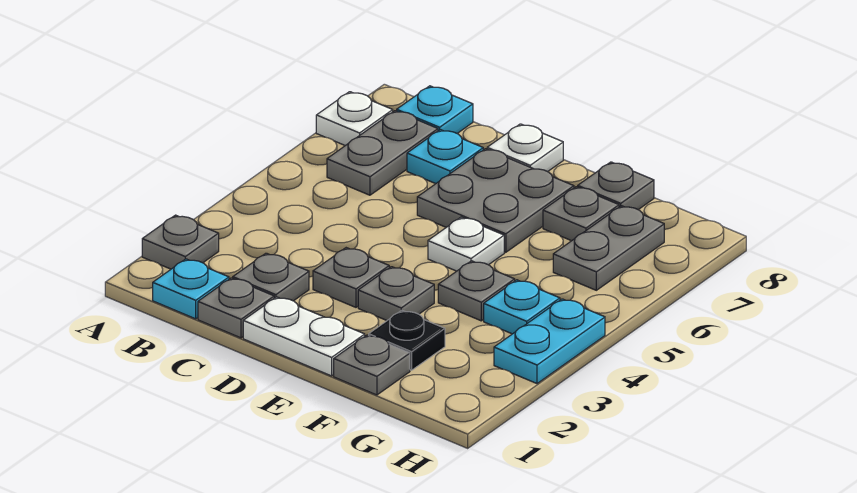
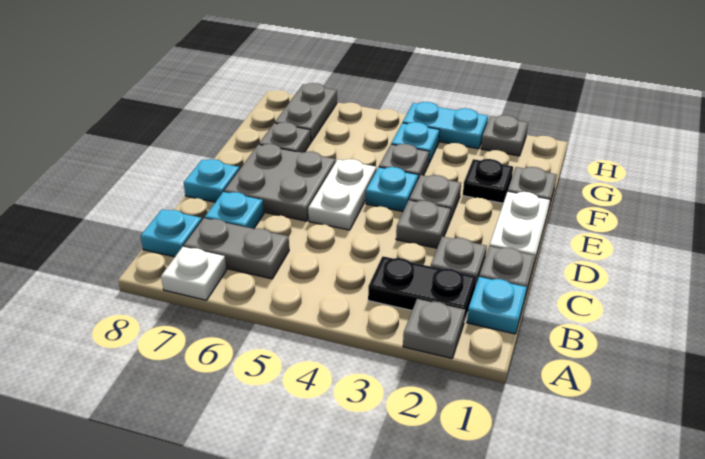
none -> black 1x2 plate [368,256,476,322]
white 1x1 plate [487,124,563,172] -> cyan 1x1 plate [184,159,240,202]
none -> cyan 1x1 plate [366,167,418,211]
white 1x1 plate [428,217,504,271] -> white 1x2 plate [308,159,376,230]
grey 1x1 plate [578,162,654,210] -> grey 1x1 plate moved to [481,115,528,156]
grey 1x2 plate [553,206,664,290] -> grey 1x2 plate turned to [275,83,337,142]

